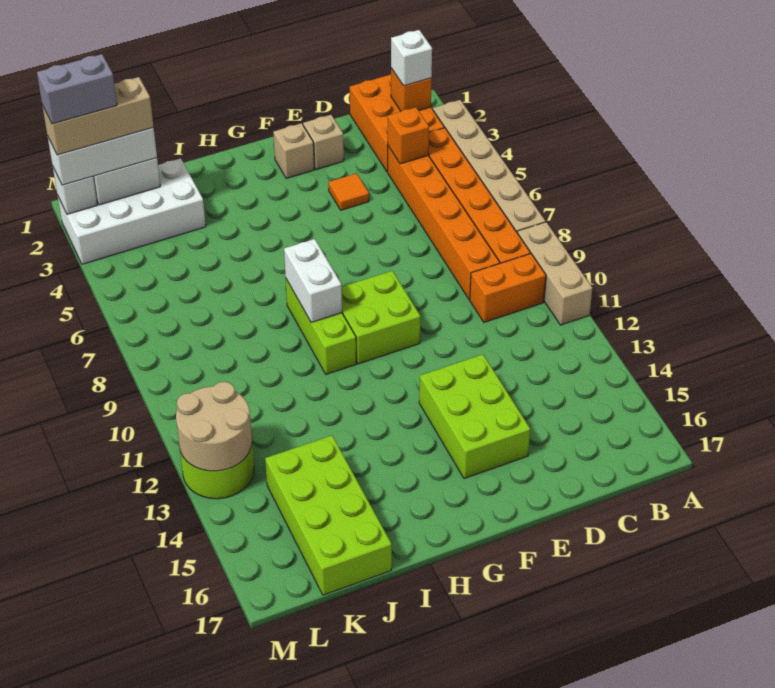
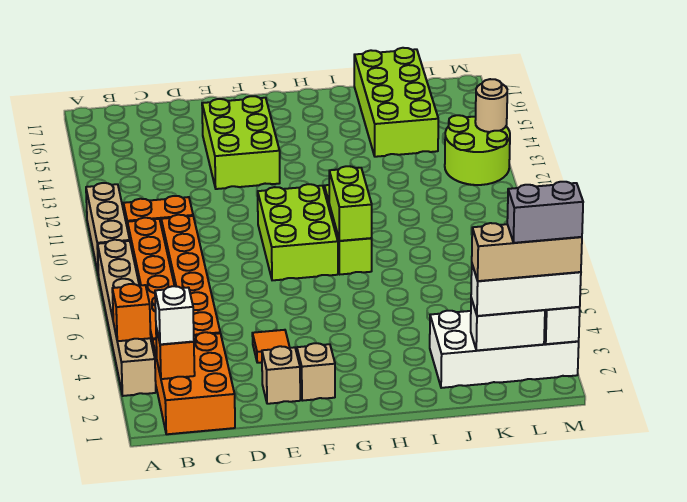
orange 1x1 brick [388,107,429,164] -> orange 1x1 brick moved to [112,284,151,341]
lime 2x2 brick [341,271,420,364] -> lime 2x3 brick [258,184,338,280]
white 1x2 brick [284,239,342,322] -> lime 1x2 brick [329,166,372,241]
tan 2x2 round brick [176,382,252,471] -> tan 1x1 round brick [475,79,507,132]

